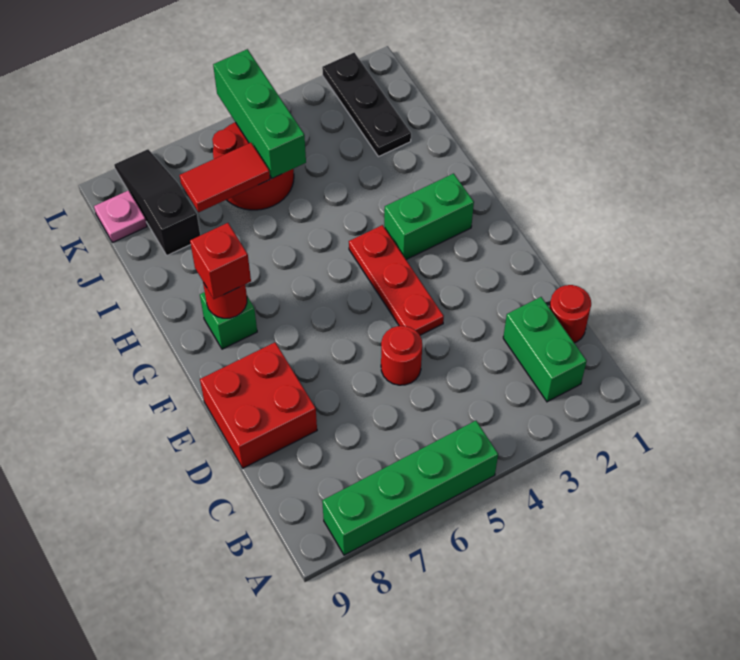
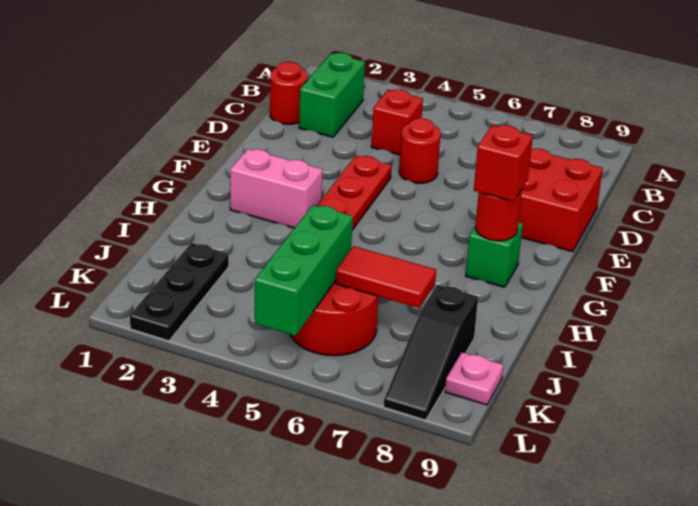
green 1x4 brick [322,421,498,555] -> none
none -> red 1x1 brick [371,89,423,155]
green 1x2 brick [384,173,474,260] -> pink 1x2 brick [230,149,322,228]

